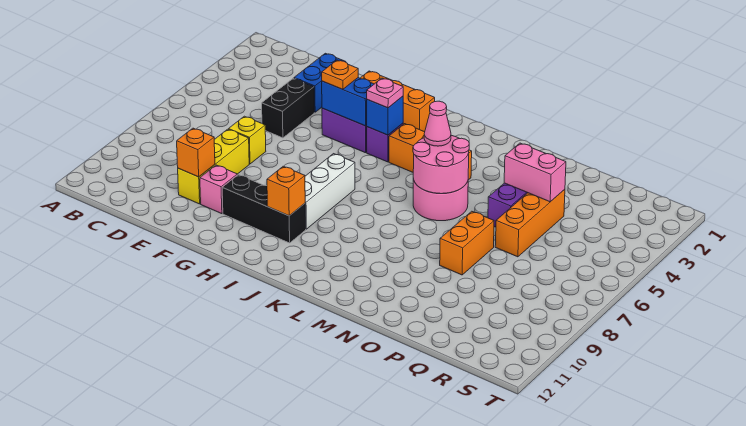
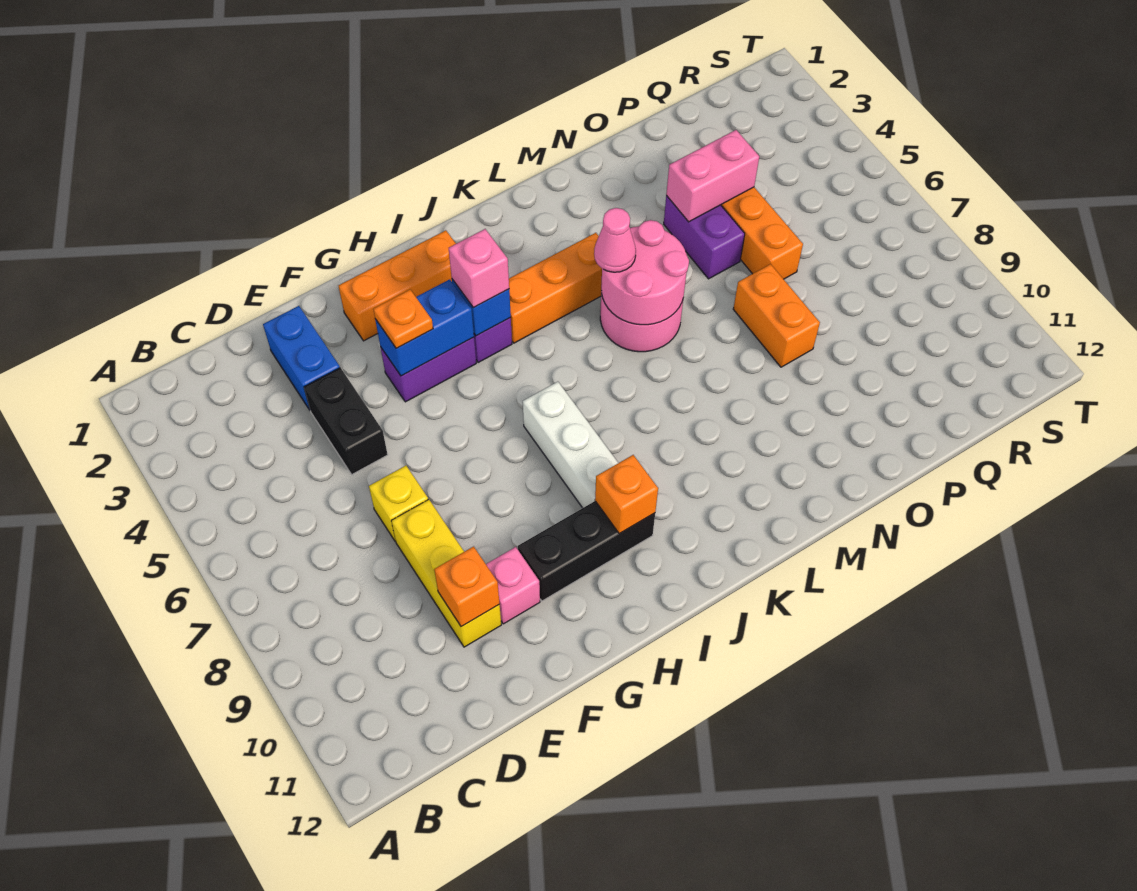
pink 1x1 plate [367,78,403,108] -> pink 1x1 brick [449,229,509,308]

